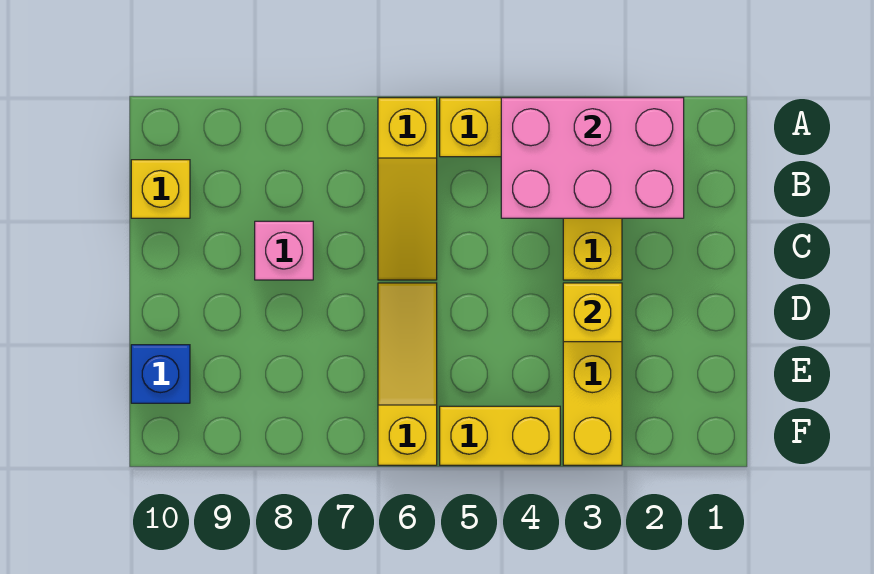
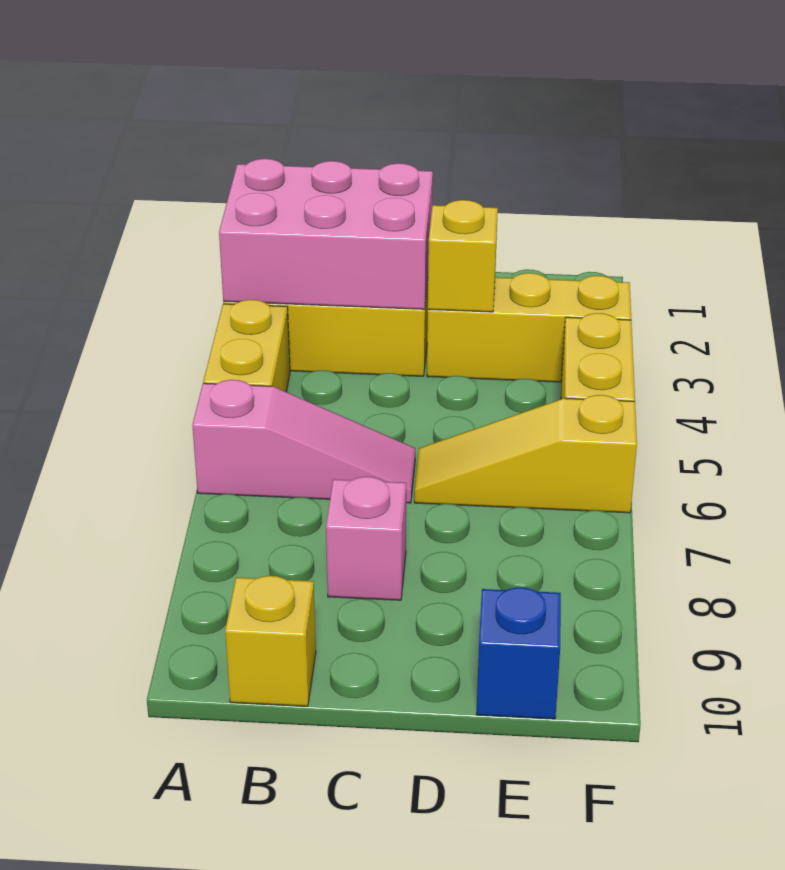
pink 2x3 brick [501,98,684,218] -> pink 2x3 brick turned to [219,159,433,309]
yellow 1x3 slope [378,98,437,280] -> pink 1x3 slope [192,380,415,503]

